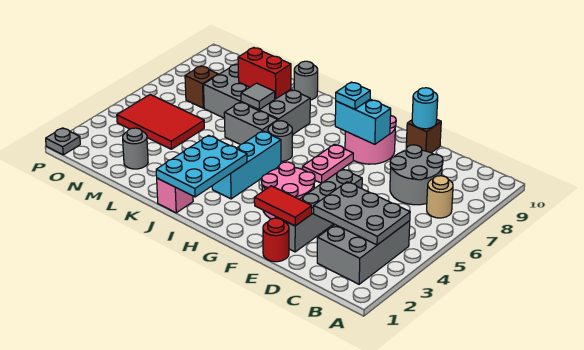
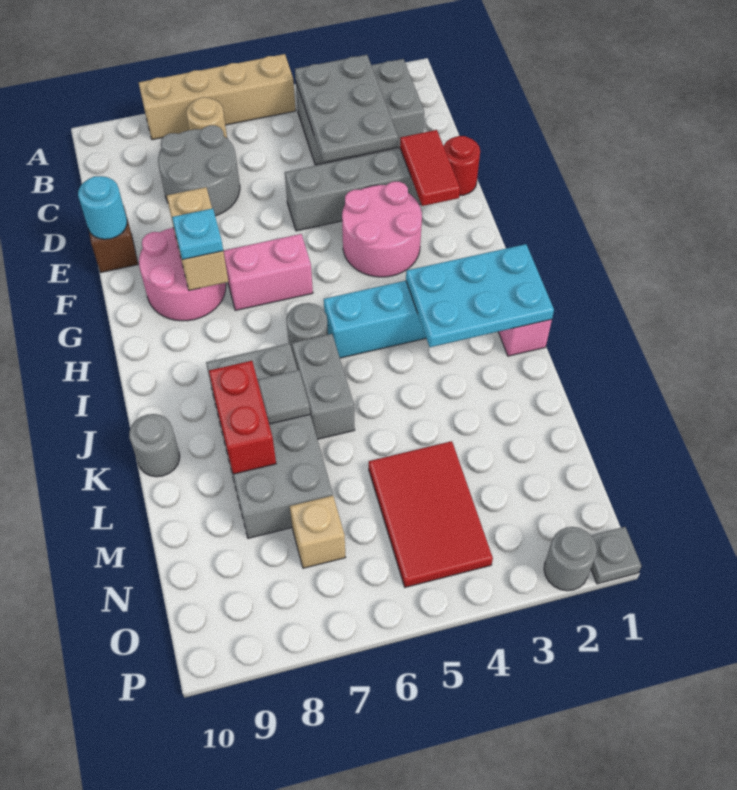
none -> tan 1x4 brick [139,54,296,140]
cyan 1x2 brick [335,99,391,144] -> tan 1x2 brick [167,187,228,291]
pink 1x2 plate [303,144,353,183] -> pink 1x2 brick [223,234,313,310]
grey 1x1 round brick [123,128,148,169] -> grey 1x1 round brick moved to [544,527,597,591]
brown 1x1 brick [185,66,219,108] -> tan 1x1 brick [290,496,345,568]

